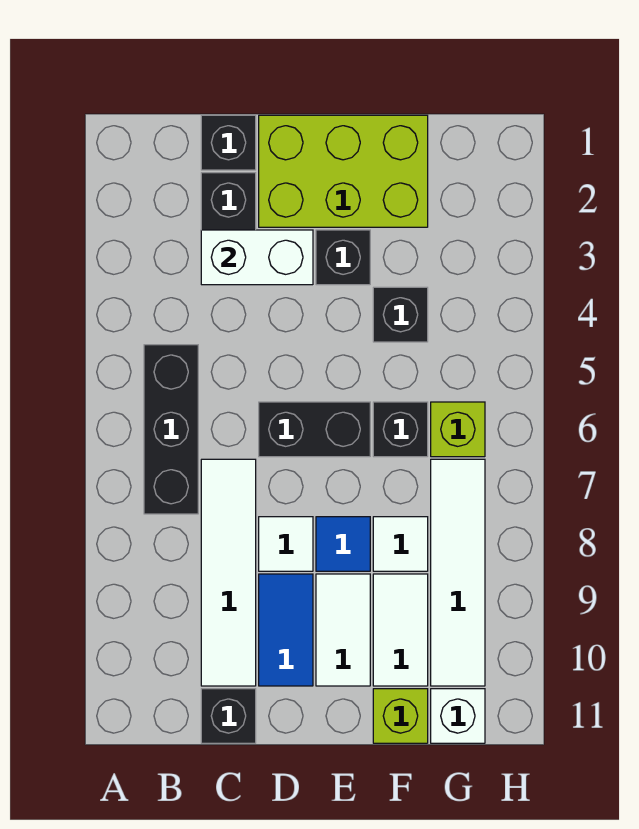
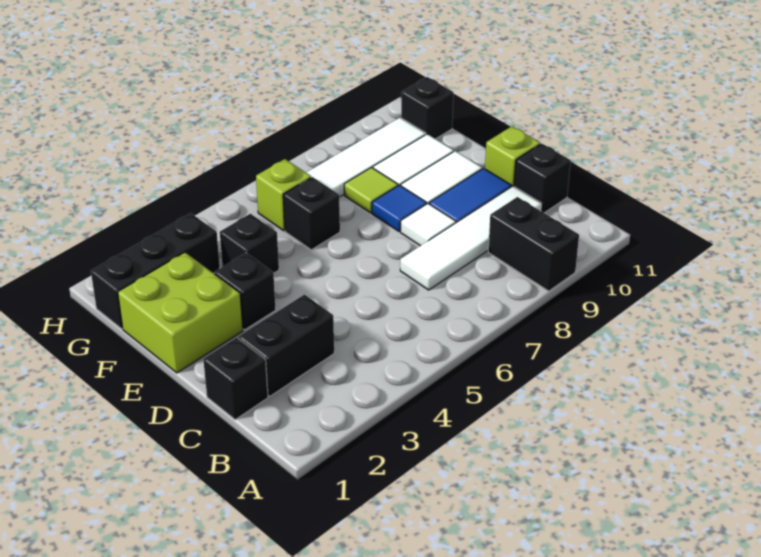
black 1x3 brick [144,345,198,514] -> black 1x3 brick moved to [91,213,220,329]
white 1x2 brick [201,230,313,285] -> none
lime 2x3 brick [259,115,428,227] -> lime 2x2 brick [118,252,243,373]
black 1x2 brick [259,402,370,457] -> black 1x2 brick moved to [488,197,579,291]
white 1x1 tile [373,517,428,571] -> lime 1x1 tile [344,167,398,213]
lime 1x1 brick [373,689,428,743] -> lime 1x1 brick moved to [485,126,540,187]
white 1x1 brick [431,689,485,743] -> black 1x1 brick [401,77,454,139]

